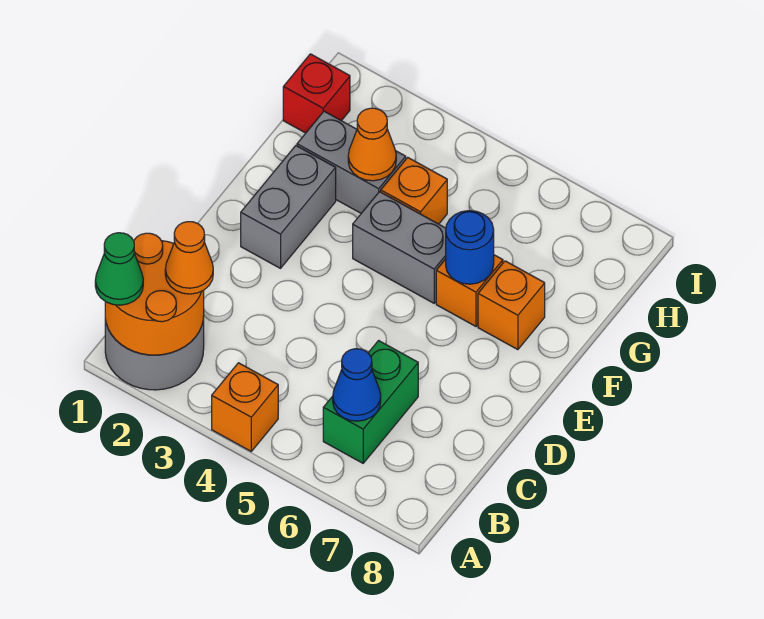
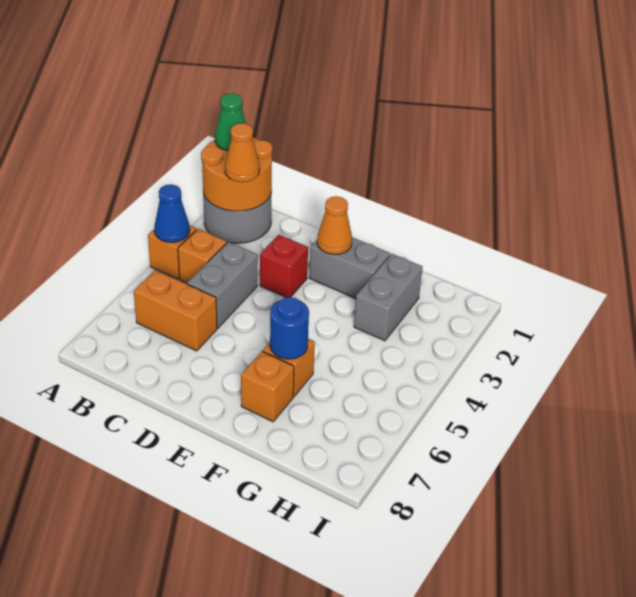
green 1x2 brick [323,341,418,463] -> orange 1x2 brick [134,270,217,351]
blue 1x1 cone [333,349,381,421] -> blue 1x1 cone moved to [154,184,190,243]
grey 1x2 brick [353,192,446,303] -> grey 1x2 brick moved to [187,242,258,328]
orange 1x1 cone [348,108,396,181] -> orange 1x1 cone moved to [317,196,352,254]
orange 1x1 brick [381,158,447,224] -> orange 1x1 brick moved to [178,229,227,283]
red 1x1 brick [283,54,350,133] -> red 1x1 brick moved to [260,235,308,298]

